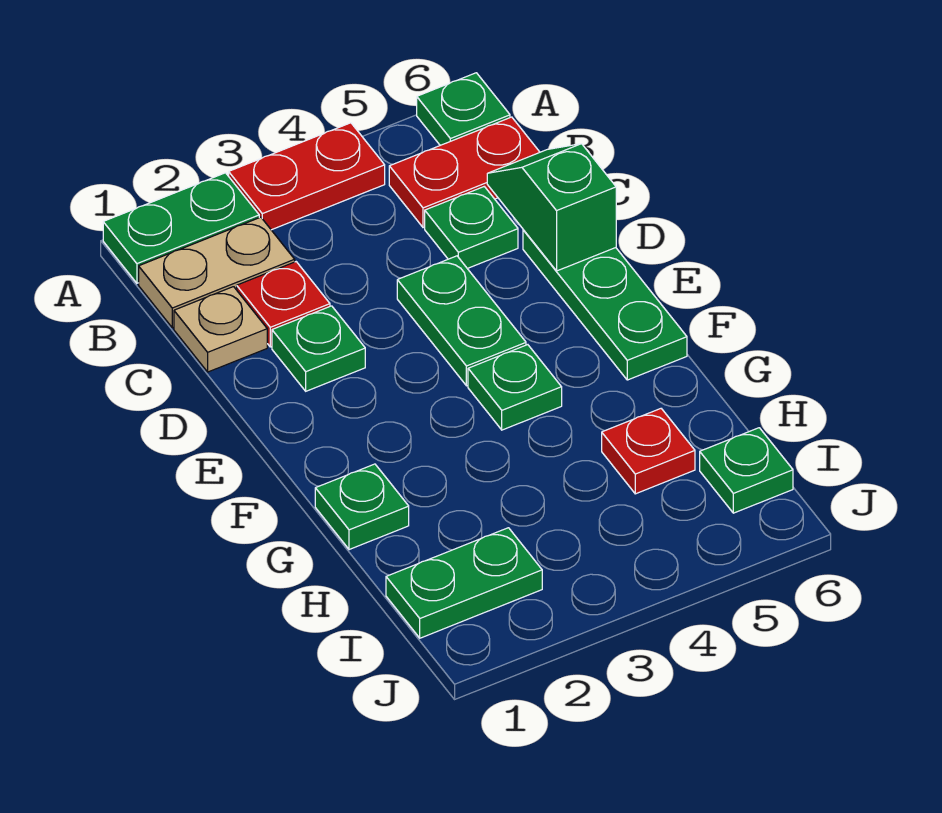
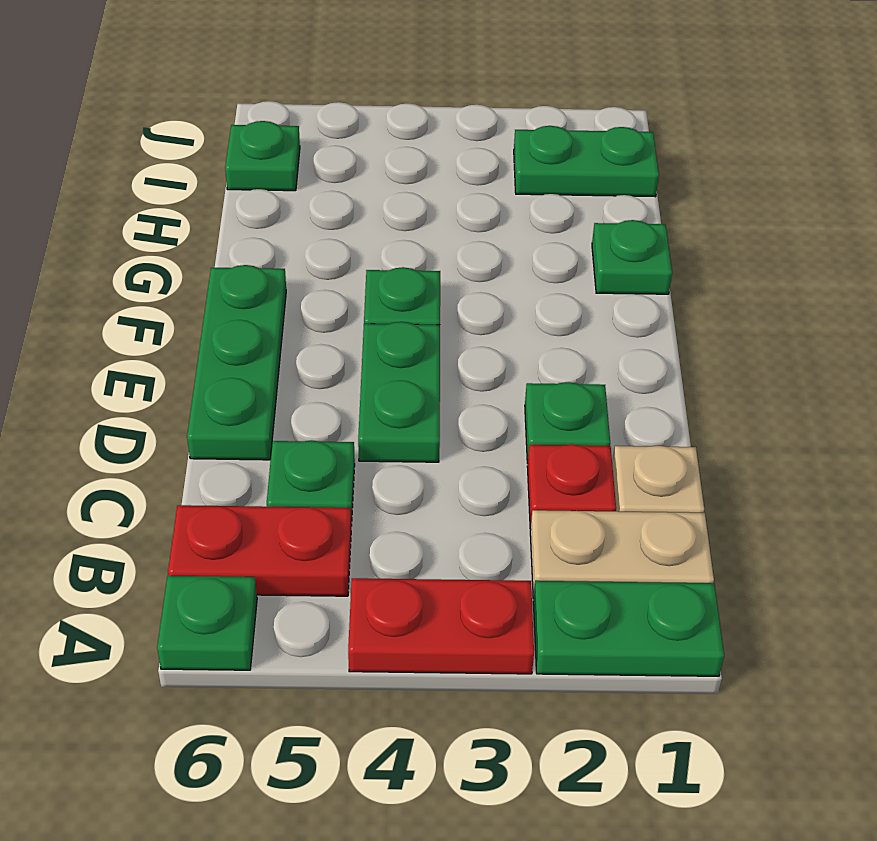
green 1x2 slope [487,144,616,271] -> none
red 1x1 plate [602,409,695,494] -> none

